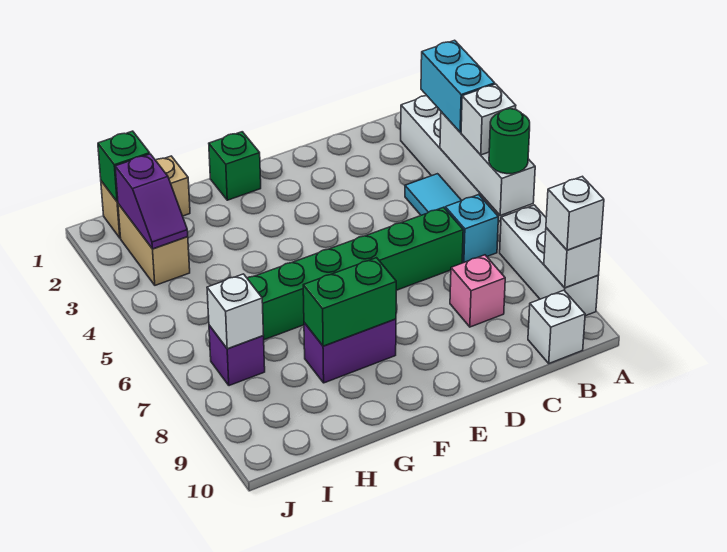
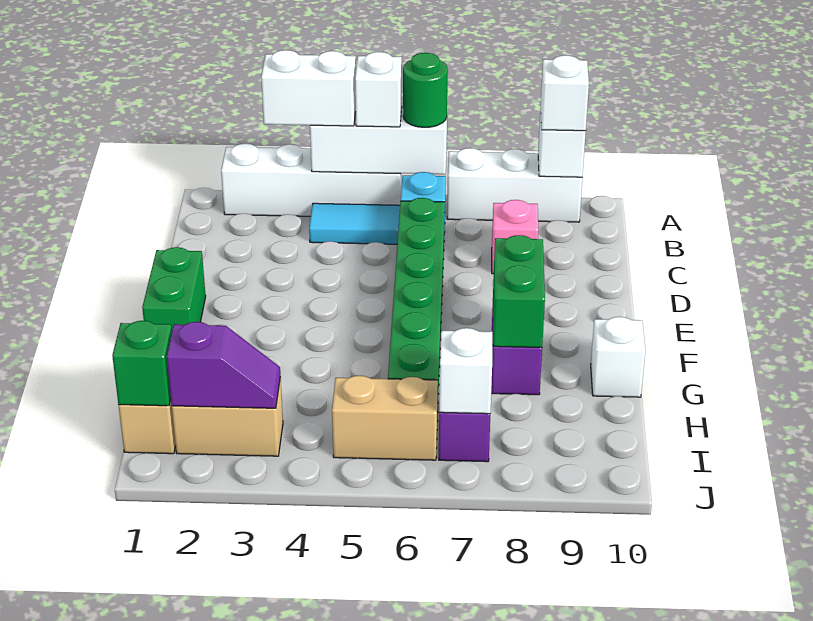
cyan 1x2 brick [421,40,495,132] -> white 1x2 brick [261,50,356,126]
white 1x1 brick [528,290,585,363] -> white 1x1 brick moved to [591,317,646,397]
green 1x1 brick [209,132,261,200] -> green 1x2 brick [142,247,206,330]
none -> tan 1x2 brick [332,376,438,460]

